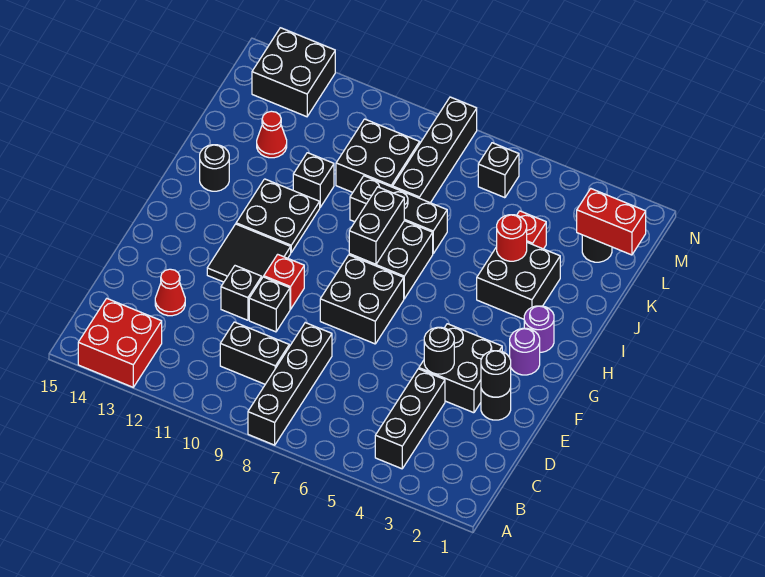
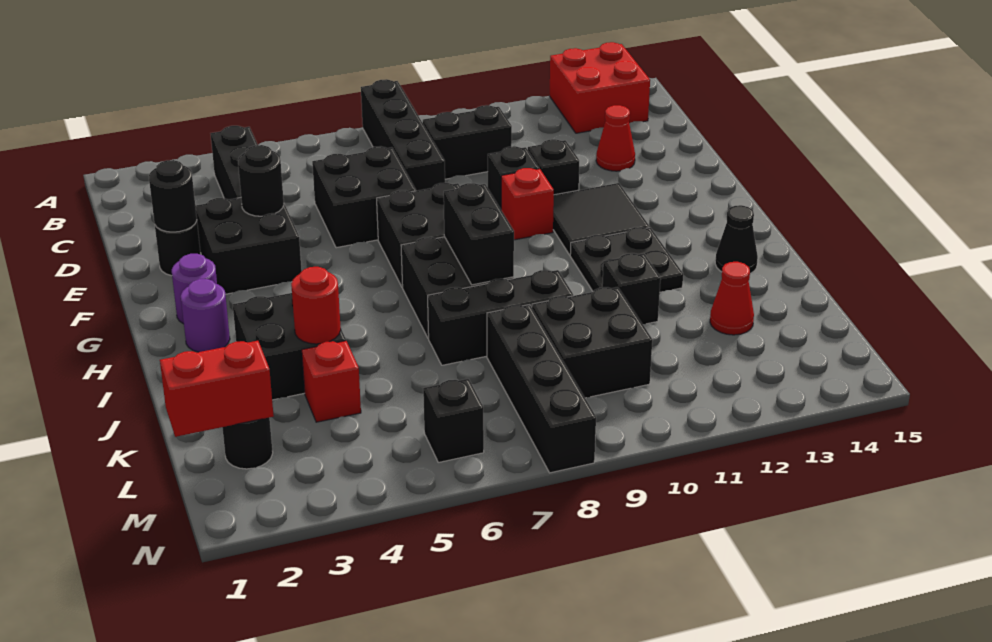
black 1x1 round brick [200,145,229,191] -> black 1x1 cone [715,205,758,274]
black 2x2 brick [252,28,335,117] -> black 2x2 brick moved to [312,146,416,248]

